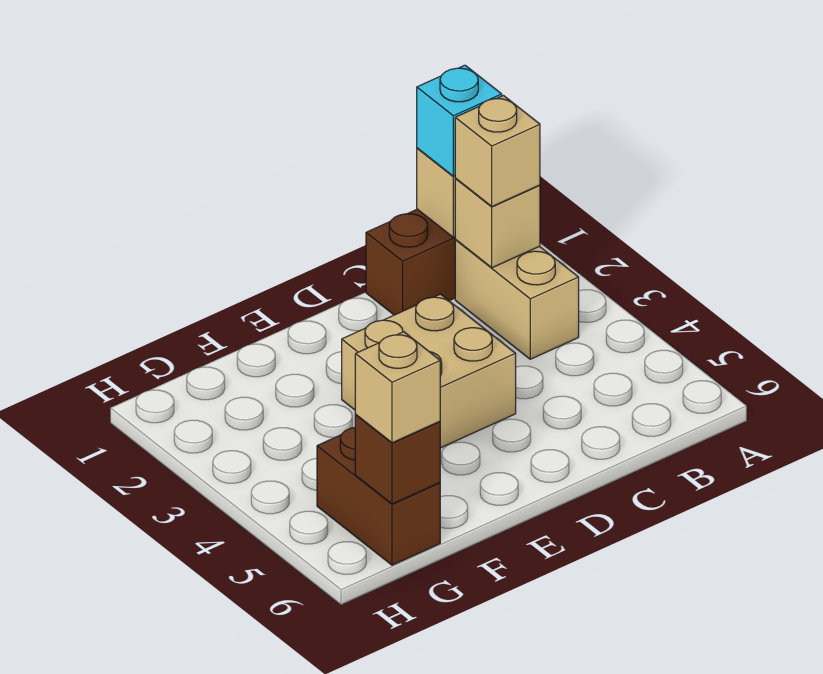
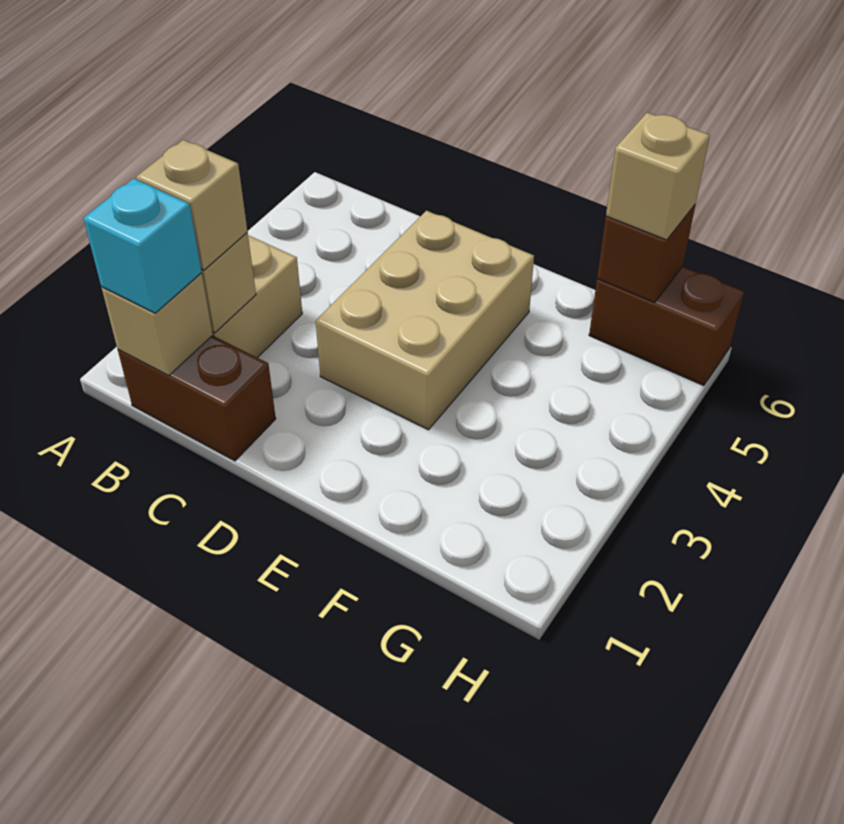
tan 2x2 brick [342,294,516,448] -> tan 2x3 brick [316,211,534,430]
brown 1x2 brick [317,427,440,565] -> brown 1x2 brick turned to [589,267,744,386]

